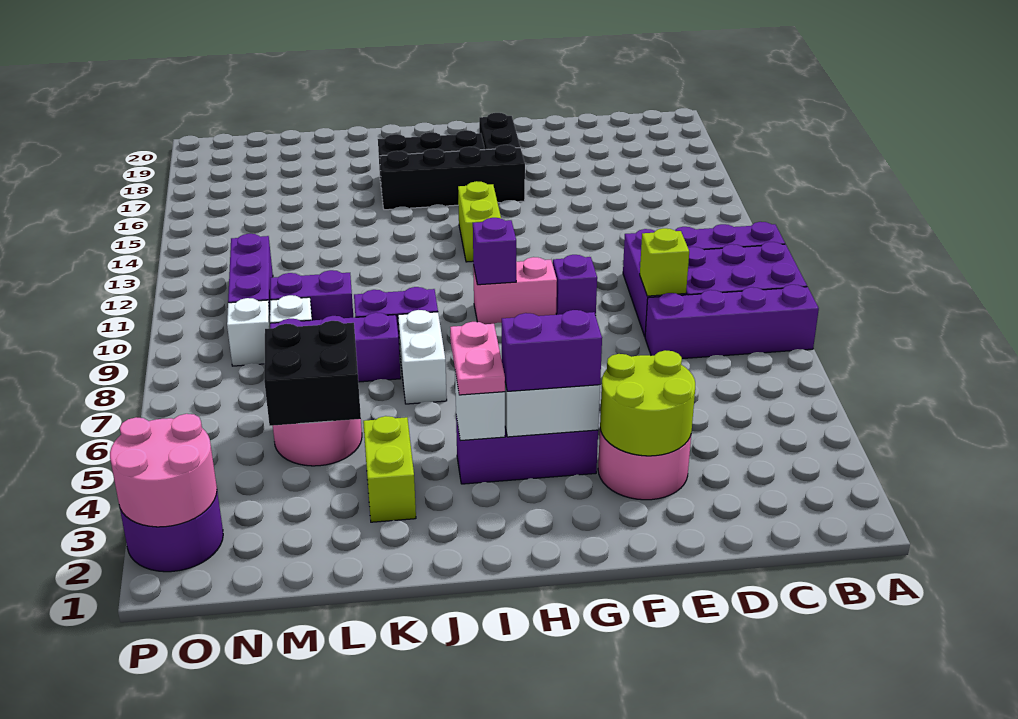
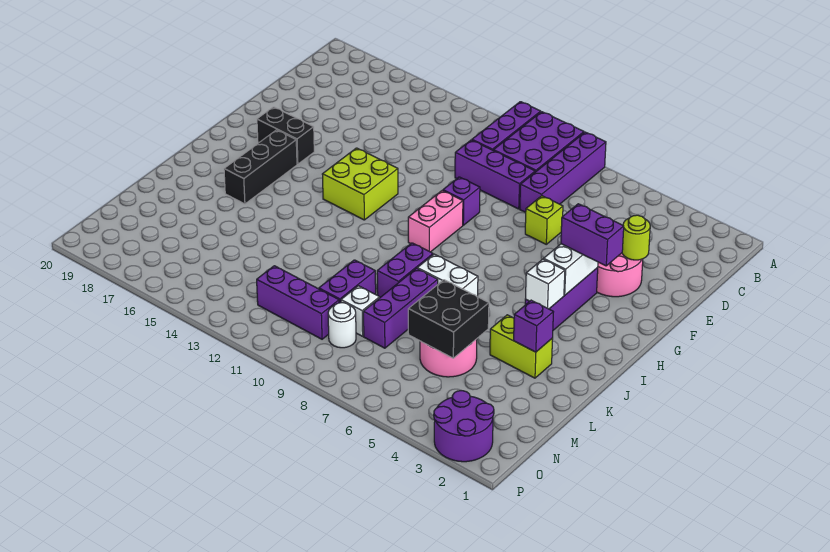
lime 1x1 brick [640,228,689,296] -> lime 1x1 brick moved to [525,196,563,244]
lime 2x2 round brick [600,350,695,456] -> lime 1x1 round brick [622,215,650,260]
purple 1x2 brick [501,310,602,391] -> purple 1x2 brick turned to [561,204,624,266]
black 1x4 brick [380,145,525,210] -> none
purple 1x1 brick [473,218,516,285] -> purple 1x1 brick moved to [514,300,553,352]
lime 1x2 brick [458,181,501,262] -> lime 2x2 brick [322,148,398,220]
pink 1x2 plate [450,322,505,395] -> none
white 1x1 brick [227,298,270,366] -> white 1x1 round brick [328,303,356,348]
pink 2x2 round brick [110,414,217,527] -> none

